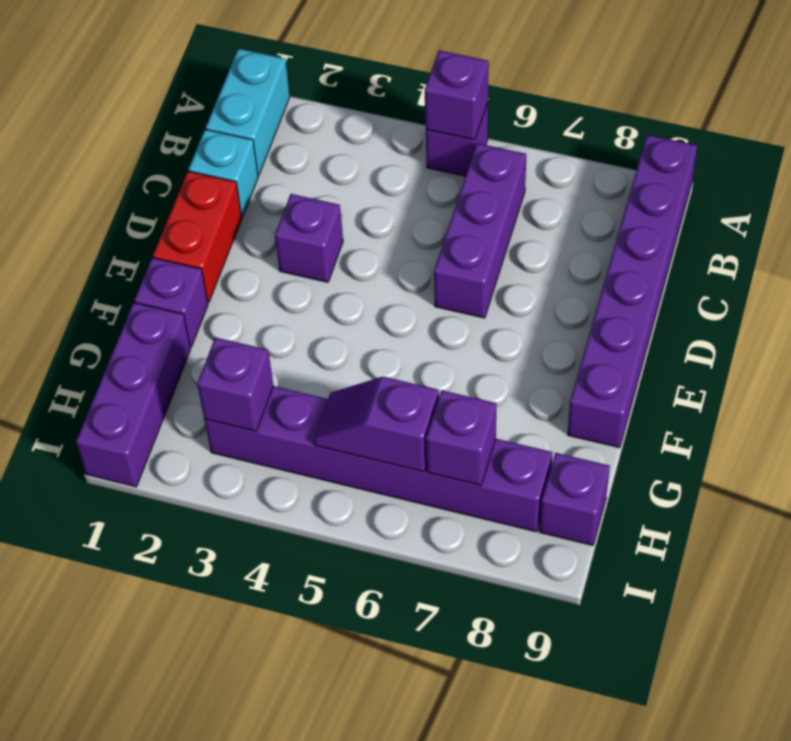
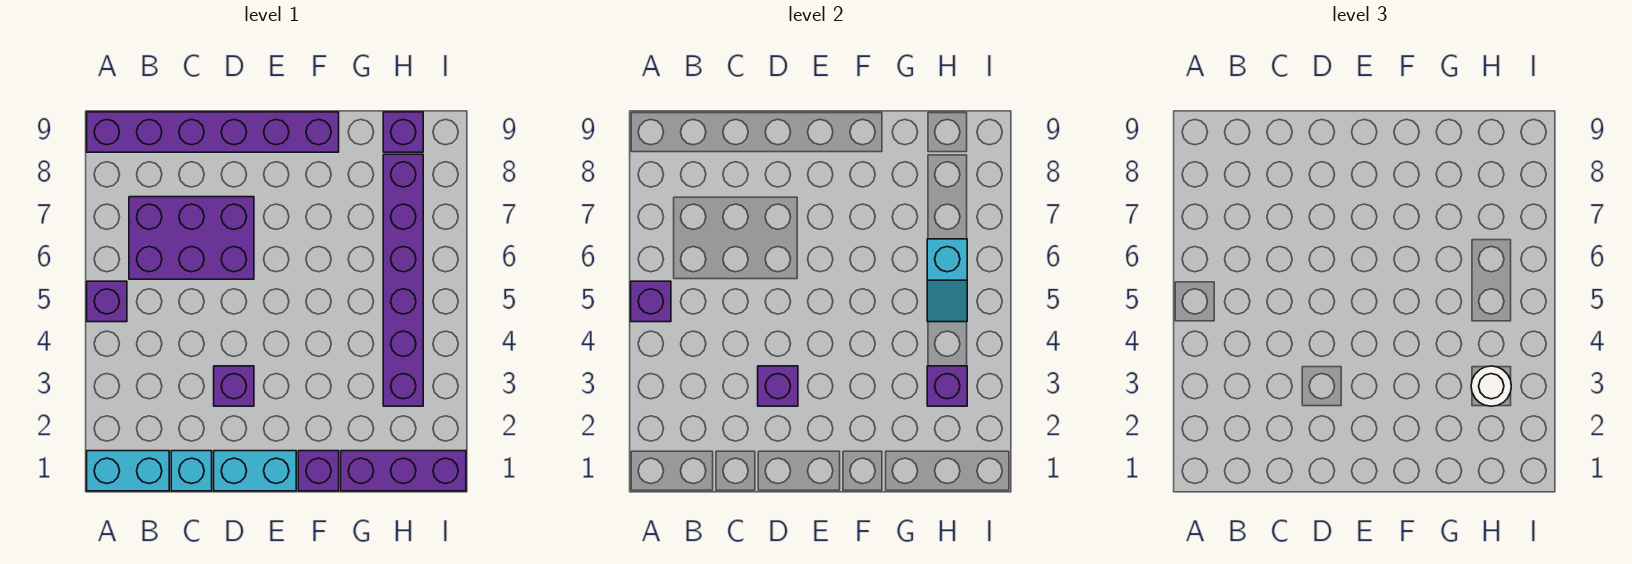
purple 1x3 brick [434,143,526,318] -> purple 2x3 brick [129,197,254,279]
red 1x2 brick [153,171,242,303] -> cyan 1x2 brick [214,451,296,491]
none -> white 1x1 round brick [1471,366,1511,406]
purple 1x2 slope [314,377,439,472] -> cyan 1x2 slope [927,239,967,322]
purple 1x1 brick [426,390,497,485] -> purple 1x1 brick moved to [758,366,798,406]

